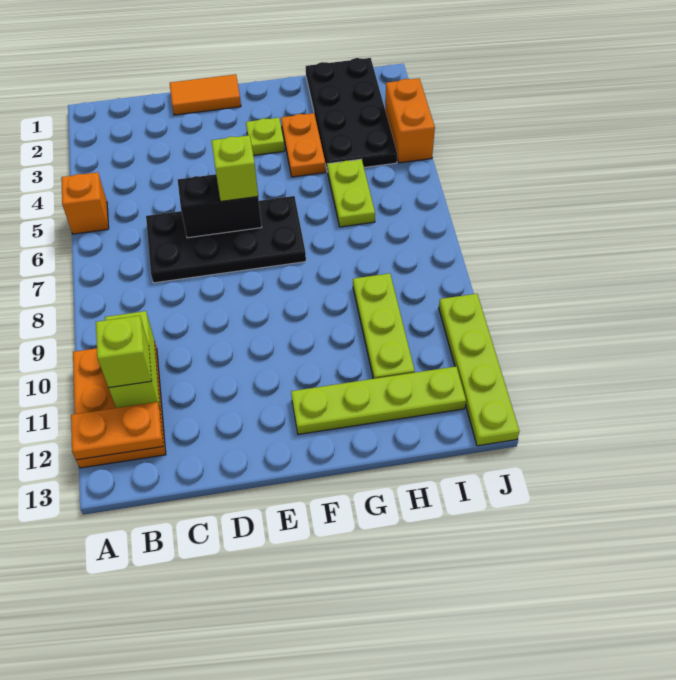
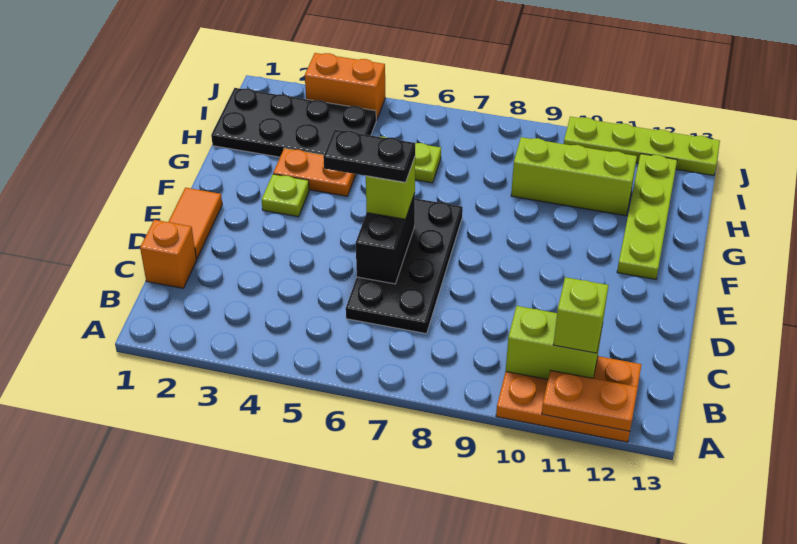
orange 1x1 brick [61,172,109,234] -> orange 1x1 brick moved to [140,220,197,288]
orange 1x2 plate [71,402,163,460] -> orange 1x2 plate turned to [542,371,638,431]
none -> black 1x2 plate [323,130,415,182]
lime 1x3 plate [353,273,415,379] -> lime 1x3 brick [511,137,637,216]

